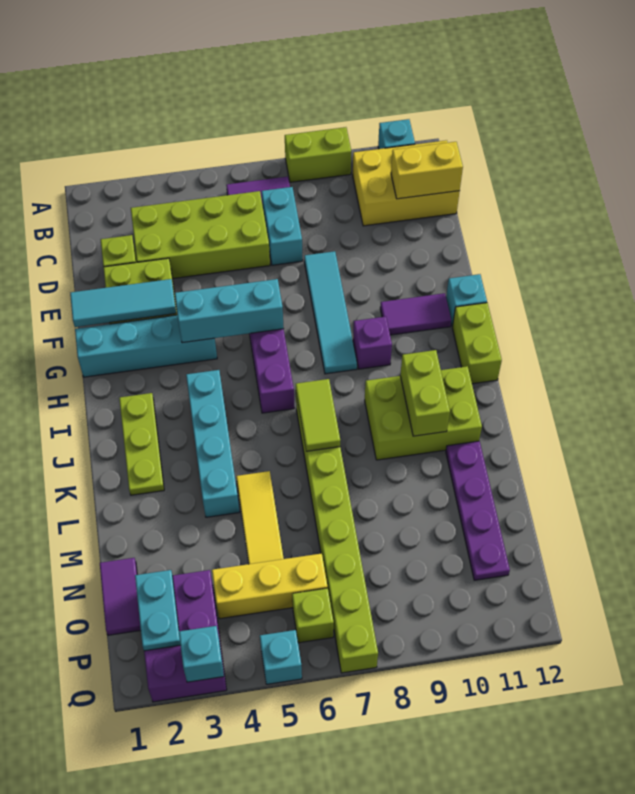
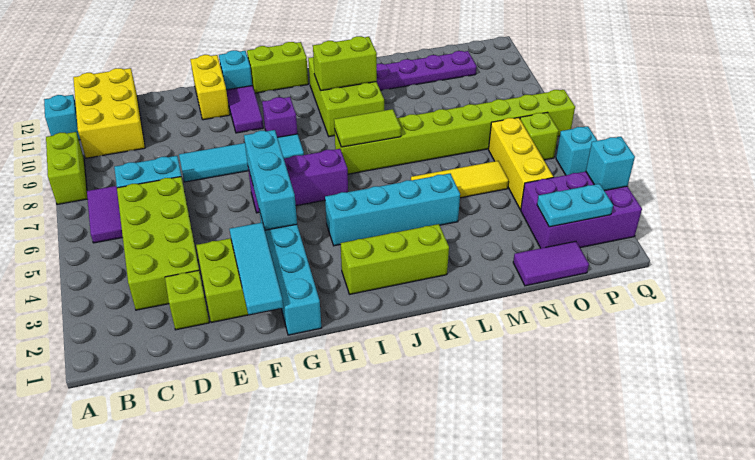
yellow 1x2 brick [391,142,463,199] -> yellow 1x2 brick moved to [190,55,230,120]
lime 1x3 plate [119,393,164,495] -> lime 1x3 brick [341,224,449,294]

